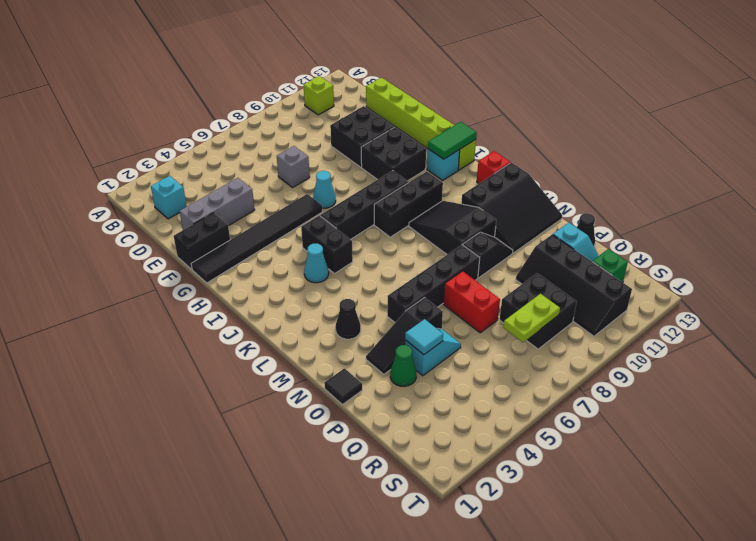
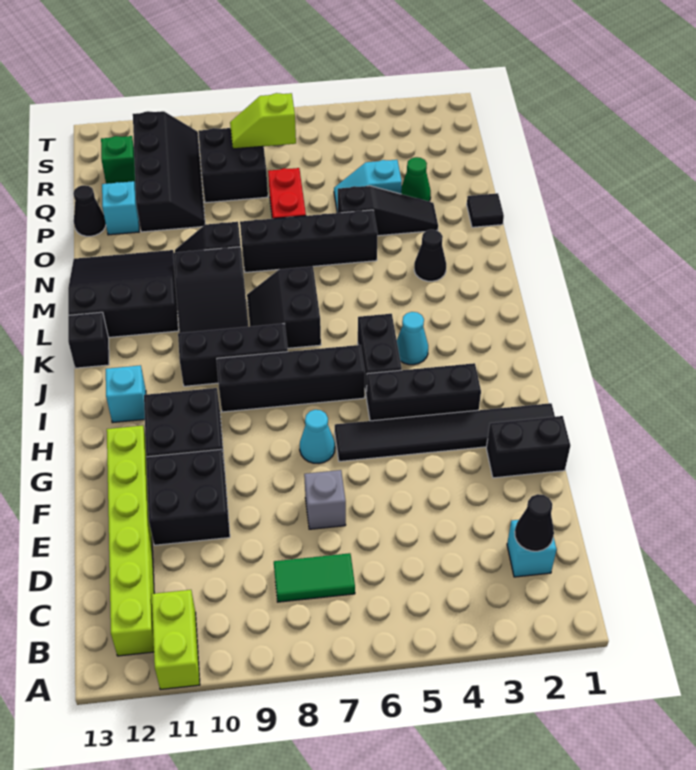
lime 1x1 brick [304,76,334,115] -> lime 1x2 brick [152,590,200,689]
none -> black 1x1 cone [515,494,554,551]
lime 1x6 brick [366,78,476,170] -> lime 1x6 brick moved to [107,426,154,656]
grey 1x3 brick [179,178,255,230] -> none
none -> black 1x3 brick [367,363,481,421]
green 1x2 tile [428,122,477,159] -> green 1x2 tile moved to [274,553,355,602]
none -> black 2x2 slope [247,266,321,348]
red 1x1 brick [477,151,511,184] -> black 1x1 brick [68,312,109,368]
cyan 1x1 tile [405,319,443,355] -> none
lime 1x2 plate [503,294,560,342] -> lime 1x2 slope [230,93,296,149]

